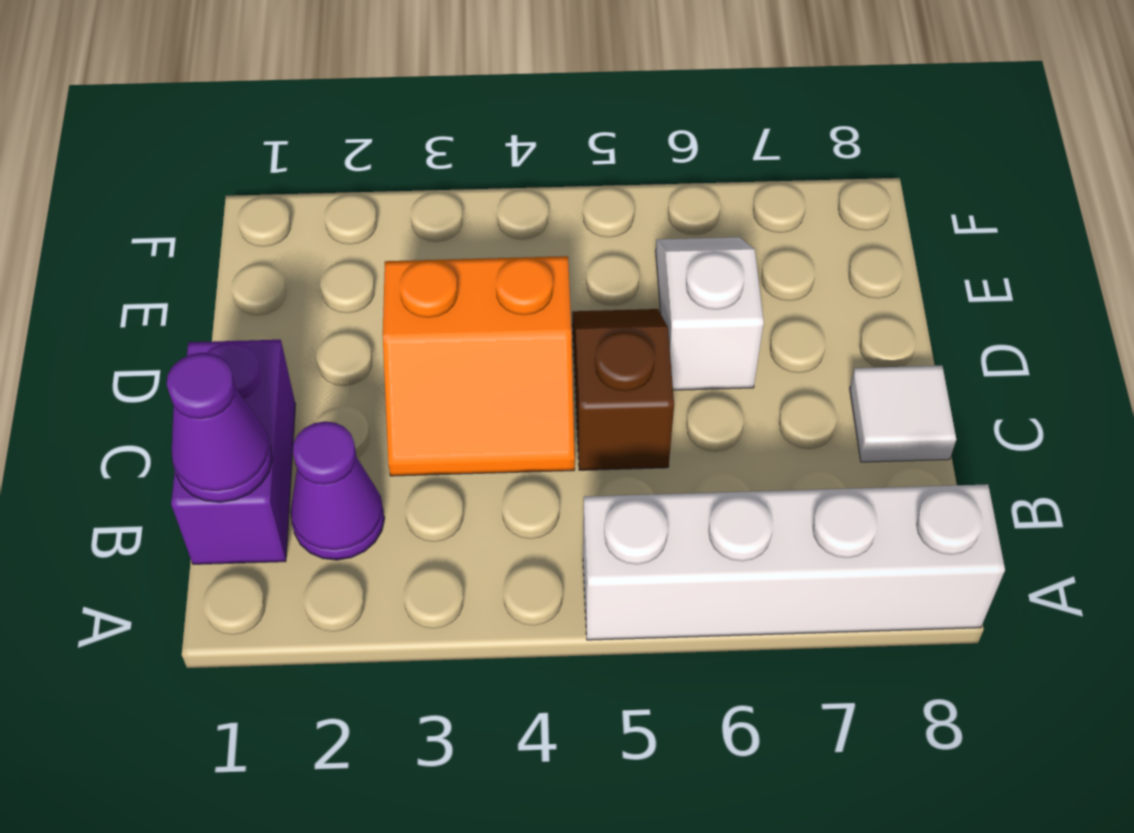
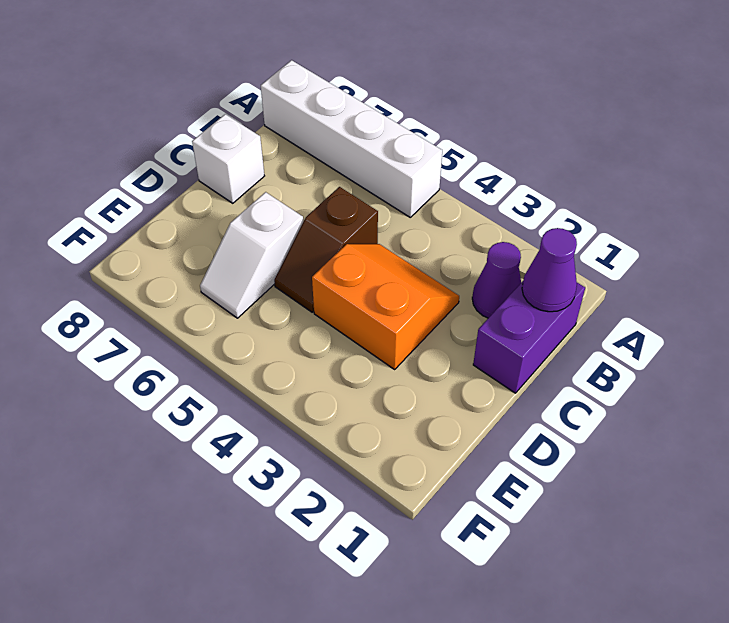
white 1x1 tile [850,366,956,462] -> white 1x1 brick [192,114,264,203]

